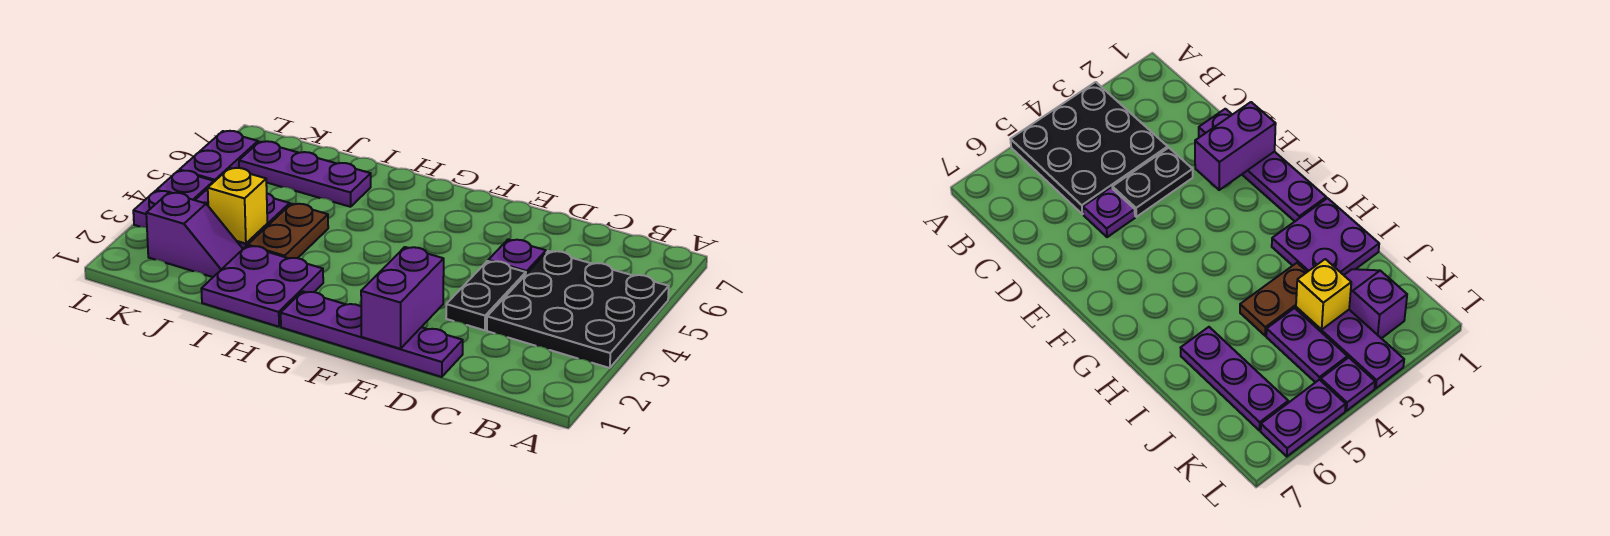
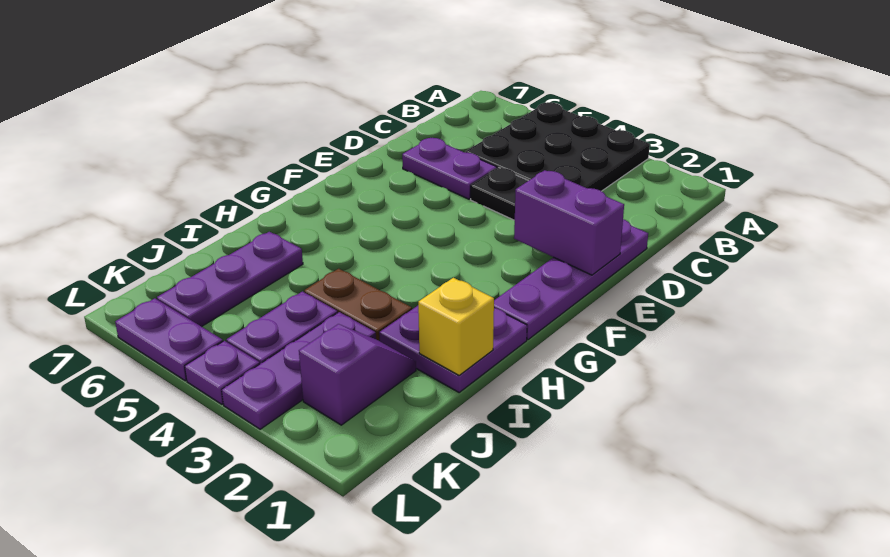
purple 1x1 plate [488,239,546,274] -> purple 1x2 plate [402,138,497,199]
yellow 1x1 brick [208,168,267,244] -> yellow 1x1 brick moved to [418,278,494,375]

